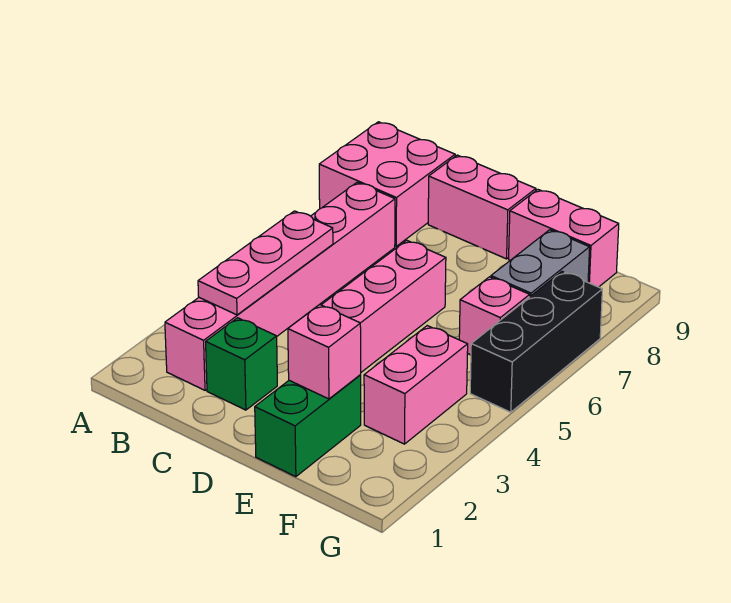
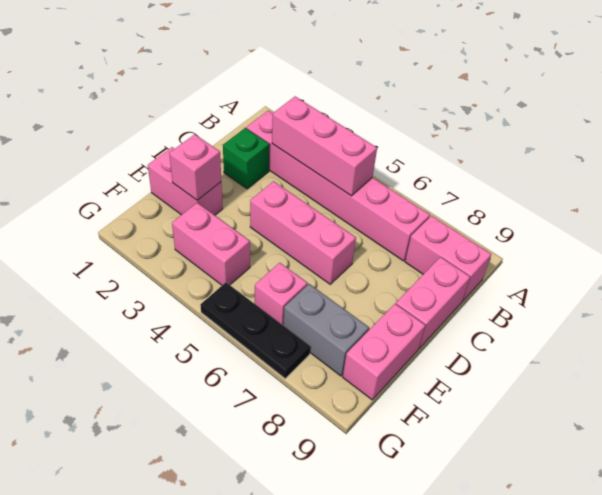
pink 2x2 brick [319,122,455,246] -> pink 1x2 brick [405,216,491,301]
pink 1x3 plate [198,211,333,315] -> pink 1x3 brick [272,97,377,196]
green 1x2 brick [255,375,361,477] -> pink 1x2 brick [148,147,223,215]
black 1x3 brick [470,272,602,412] -> black 1x3 plate [200,282,310,379]

